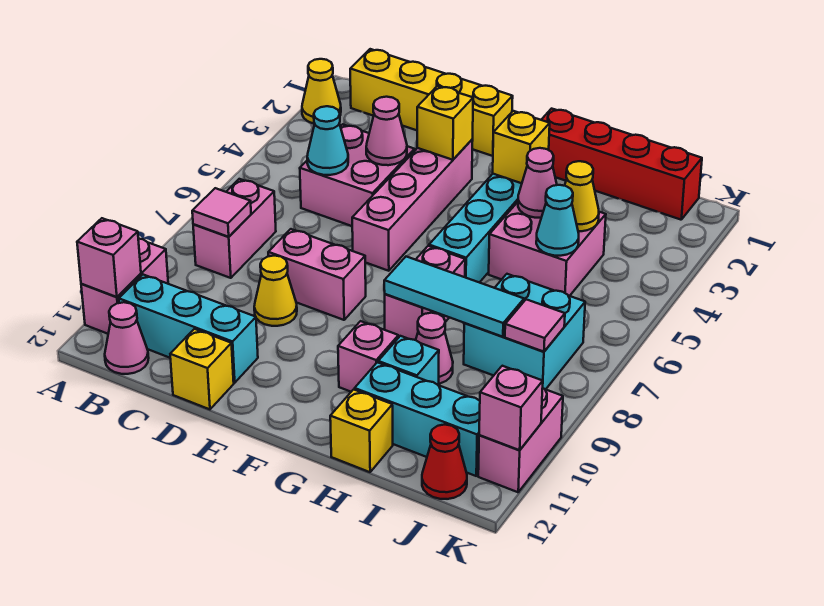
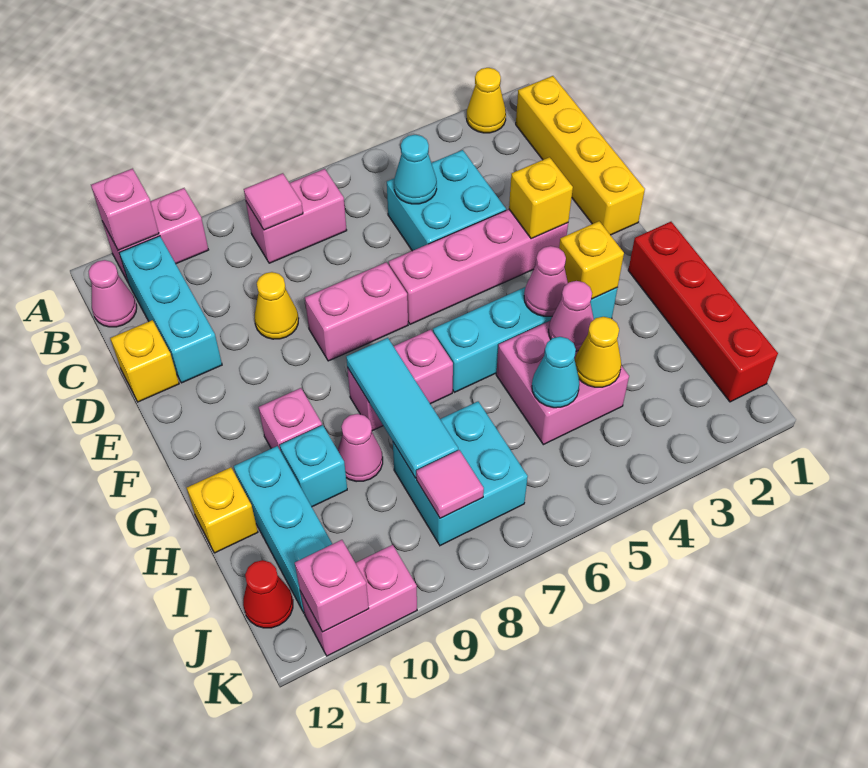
pink 2x2 brick [300,124,415,226] -> cyan 2x2 brick [387,150,506,251]
pink 1x1 cone [366,97,407,165] -> pink 1x1 cone moved to [524,246,568,316]
pink 1x2 brick [268,229,366,320] -> pink 1x2 brick turned to [305,262,408,361]

